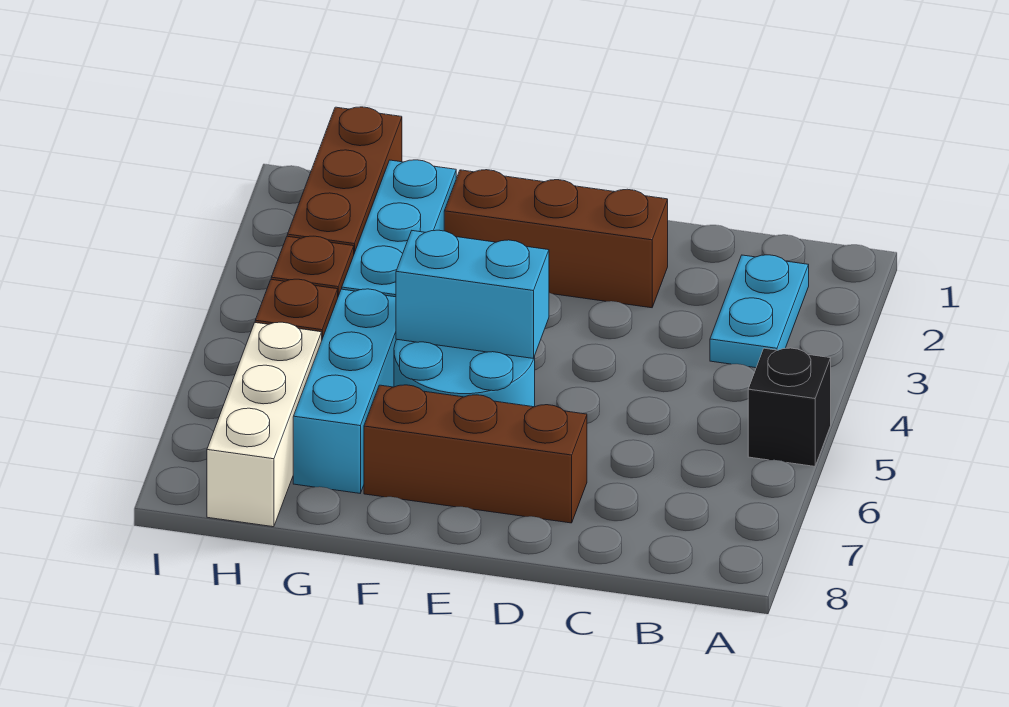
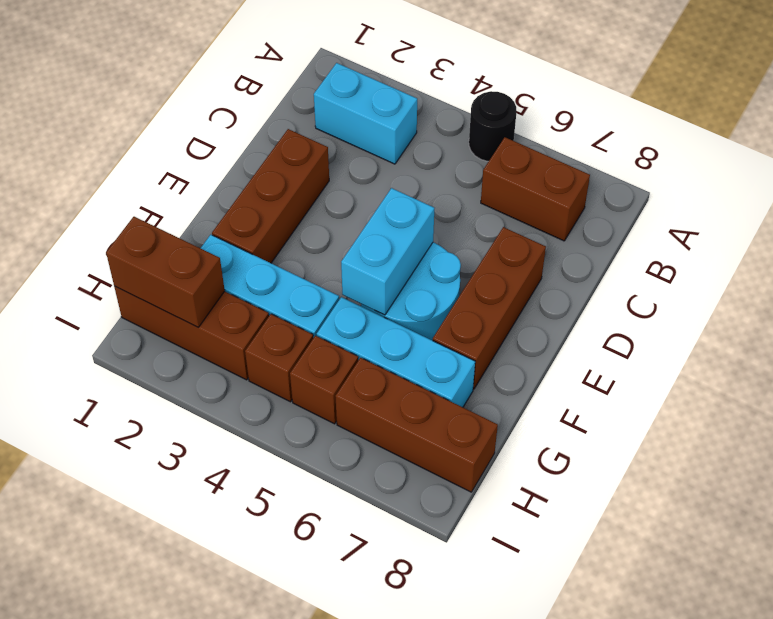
black 1x1 brick [748,348,831,466] -> black 1x1 round brick [469,91,516,161]
cyan 1x2 plate [710,255,809,368] -> cyan 1x2 brick [314,63,417,164]
none -> brown 1x2 brick [481,137,590,241]
none -> brown 1x2 brick [106,217,225,327]
white 1x3 brick [207,322,322,527] -> brown 1x3 brick [335,358,498,492]

